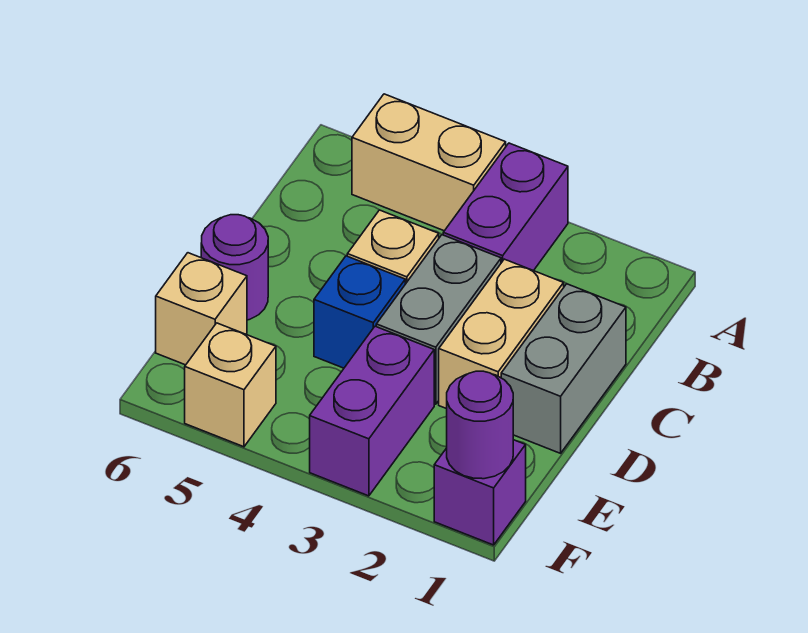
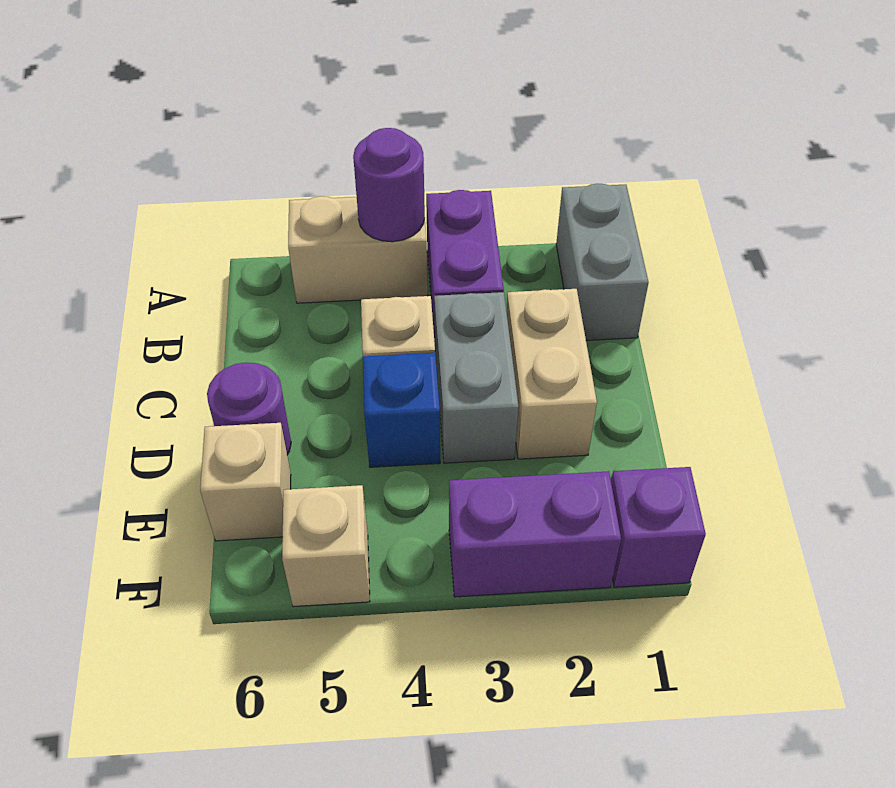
grey 1x2 brick [501,284,626,453] -> grey 1x2 brick moved to [556,184,649,340]
purple 1x2 brick [310,326,434,496] -> purple 1x2 brick turned to [449,471,621,597]
purple 1x1 round brick [447,371,513,479] -> purple 1x1 round brick moved to [353,128,425,242]

